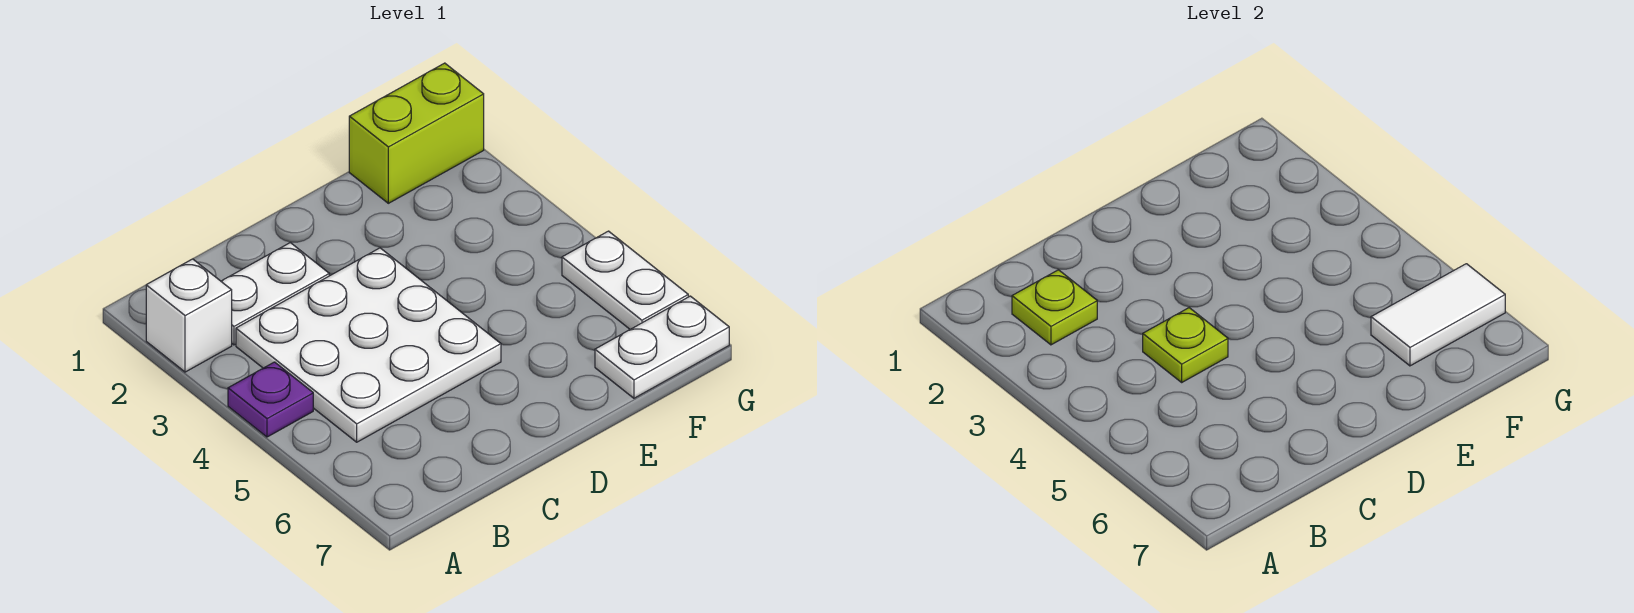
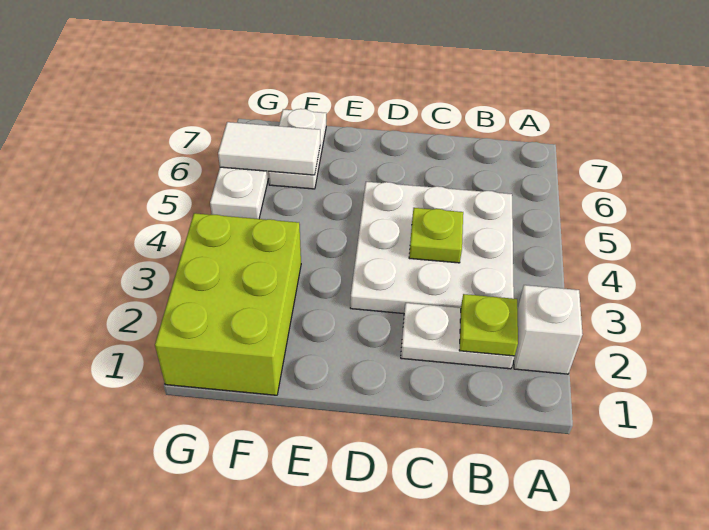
purple 1x1 plate [228,362,313,437] -> none
lime 1x2 brick [349,63,484,203] -> lime 2x3 brick [155,213,301,395]
white 1x2 plate [595,296,729,398] -> white 1x2 plate turned to [268,109,326,189]

